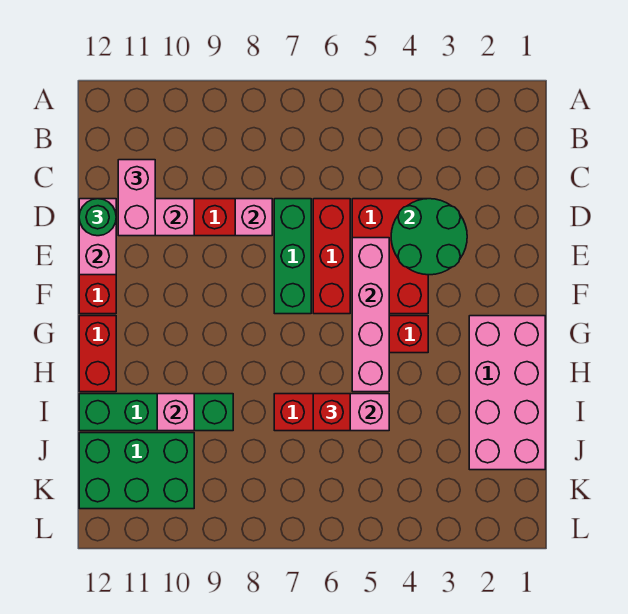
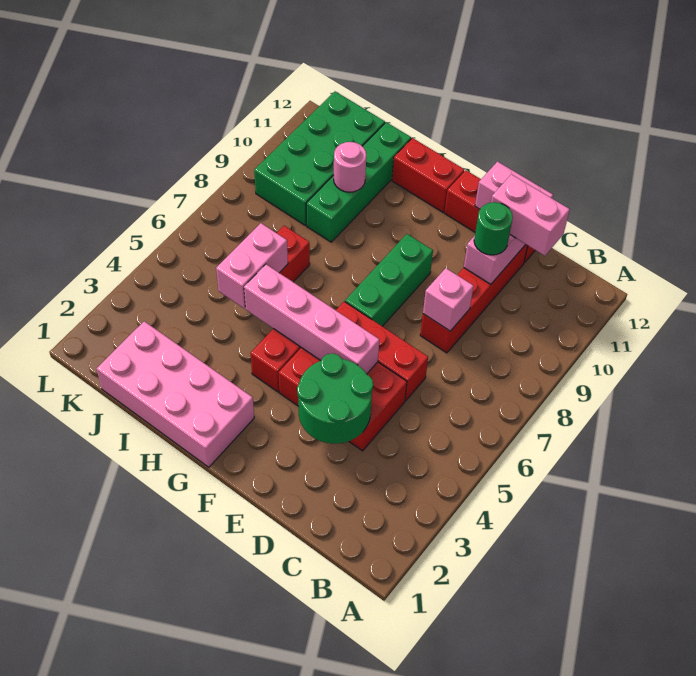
green 1x3 brick [274,199,311,314] -> green 1x3 brick turned to [345,234,433,326]
green 1x1 round brick [79,199,116,236] -> green 1x1 round brick moved to [474,202,513,255]
red 1x1 brick [313,394,350,431] -> none
pink 1x1 brick [157,394,194,431] -> pink 1x1 round brick [334,142,366,192]
green 2x3 brick [79,433,194,509] -> green 2x4 brick [254,91,385,225]

